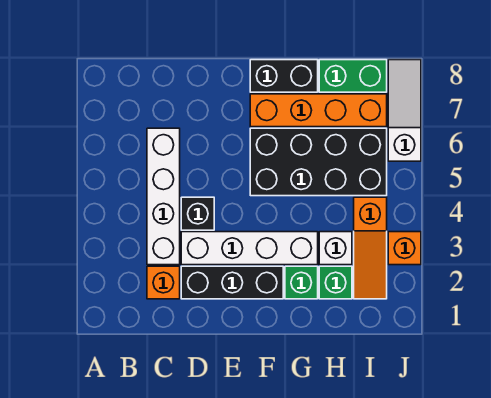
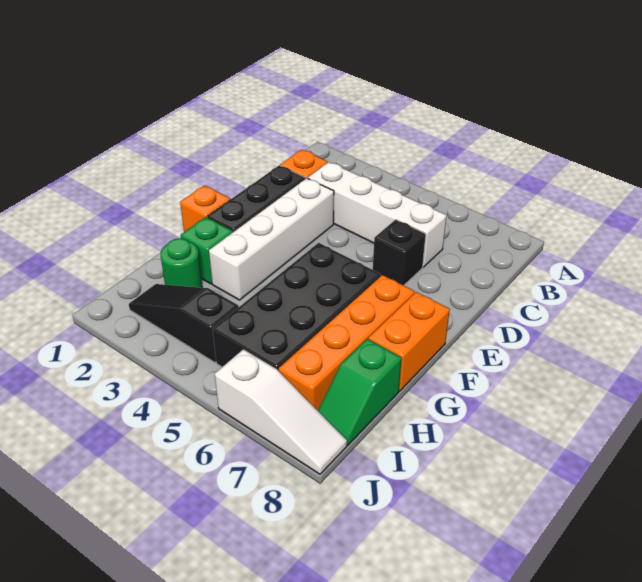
black 1x1 brick [181,197,214,230] -> black 1x1 brick moved to [373,220,426,285]
black 1x2 brick [250,60,318,92] -> orange 1x2 brick [368,292,450,391]
green 1x1 brick [319,266,352,299] -> green 1x1 round brick [161,238,202,288]
white 1x1 brick [319,232,352,265] -> none
green 1x2 brick [319,60,387,92] -> green 1x2 slope [318,339,402,445]
orange 1x3 slope [354,197,387,299] -> black 1x3 slope [129,284,239,363]
orange 1x1 brick [388,232,421,265] -> orange 1x1 brick moved to [180,185,230,232]

